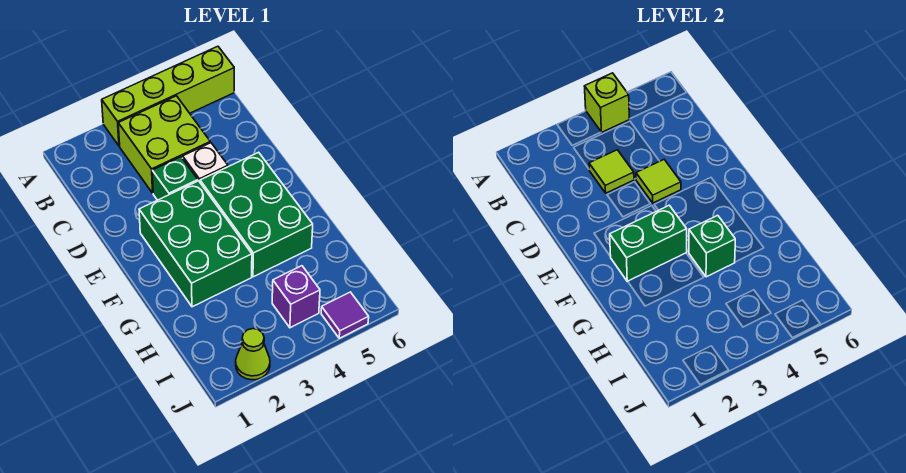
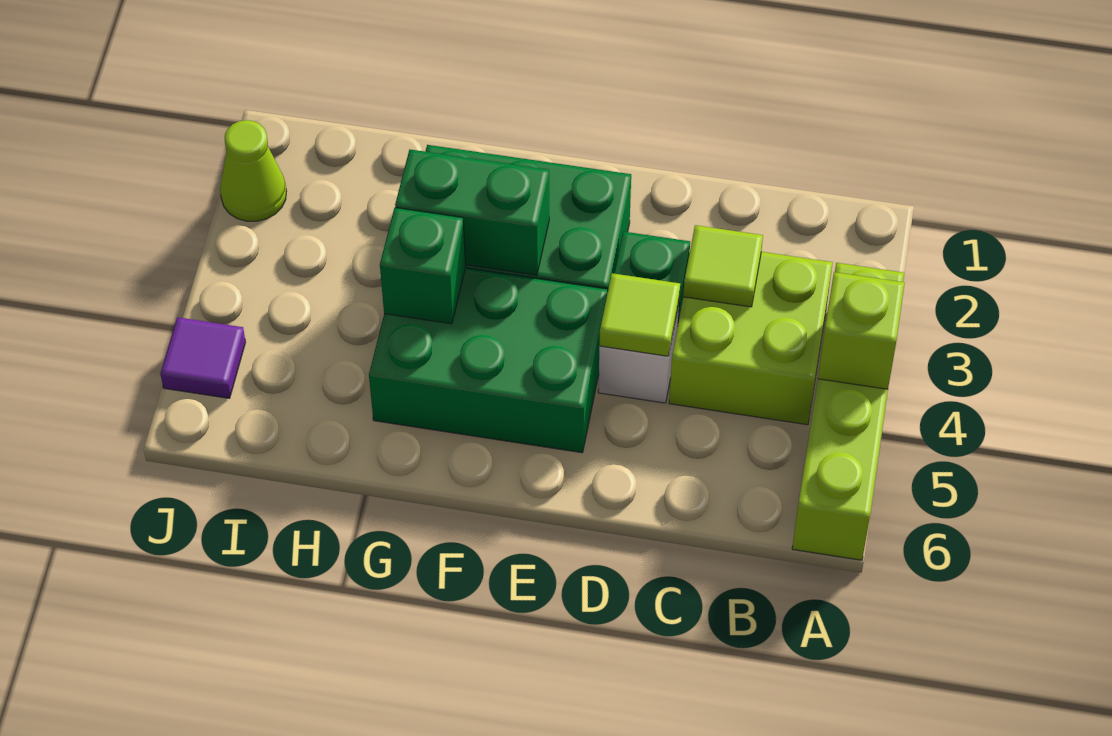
green 1x2 brick [610,205,687,282] -> green 1x2 brick turned to [395,150,549,275]
purple 1x1 brick [272,266,320,328] -> none

